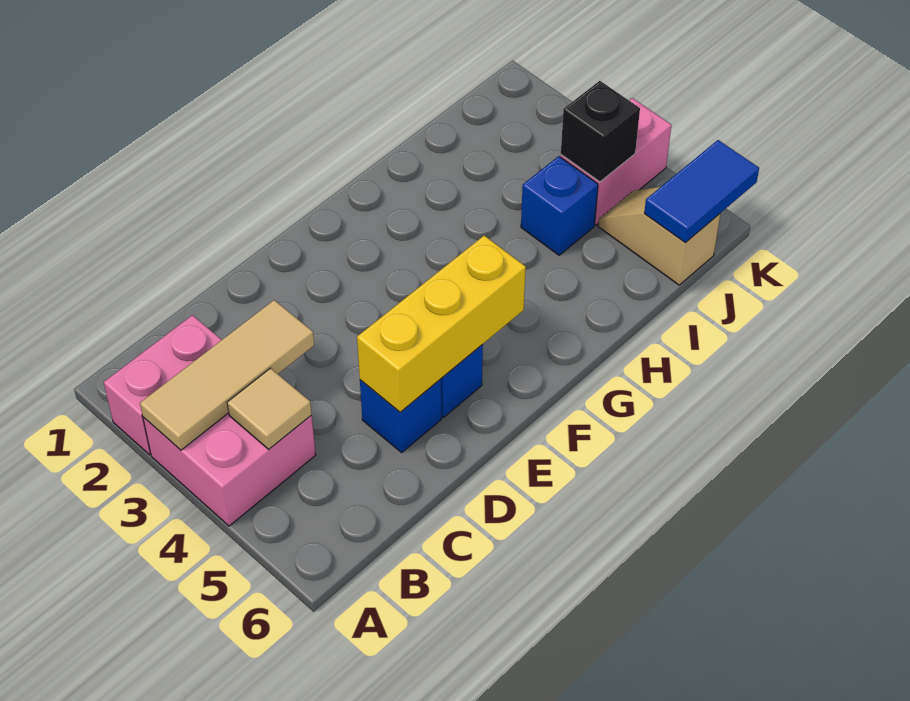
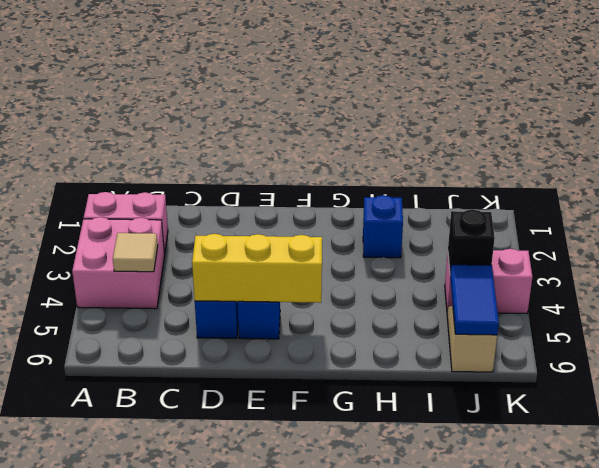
tan 1x3 tile [140,300,314,450] -> none
blue 1x1 brick [521,156,598,255] -> blue 1x1 brick moved to [363,195,403,258]
blue 1x2 tile [644,140,759,242] -> blue 1x2 tile turned to [450,265,499,335]

